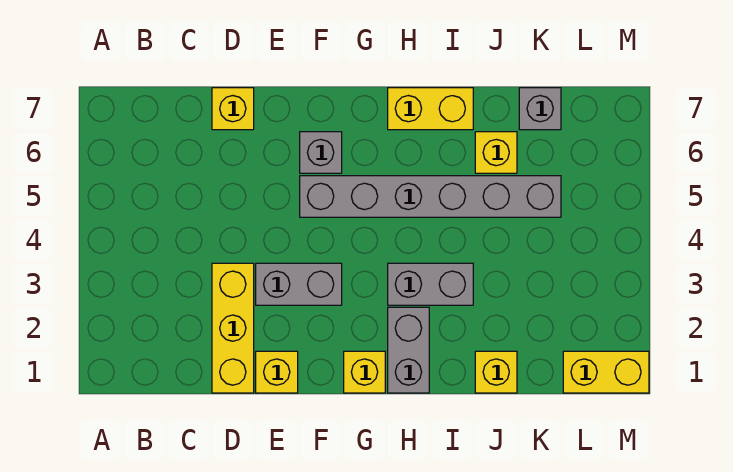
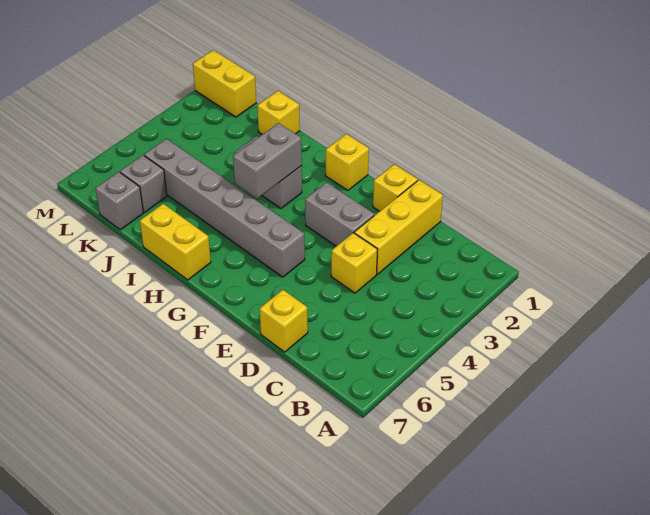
grey 1x1 brick [300,132,342,173] -> grey 1x1 brick moved to [120,155,167,212]
grey 1x2 brick [388,307,429,393] -> grey 1x2 brick moved to [233,123,302,199]
yellow 1x1 brick [475,132,517,173] -> yellow 1x1 brick moved to [331,233,378,293]

